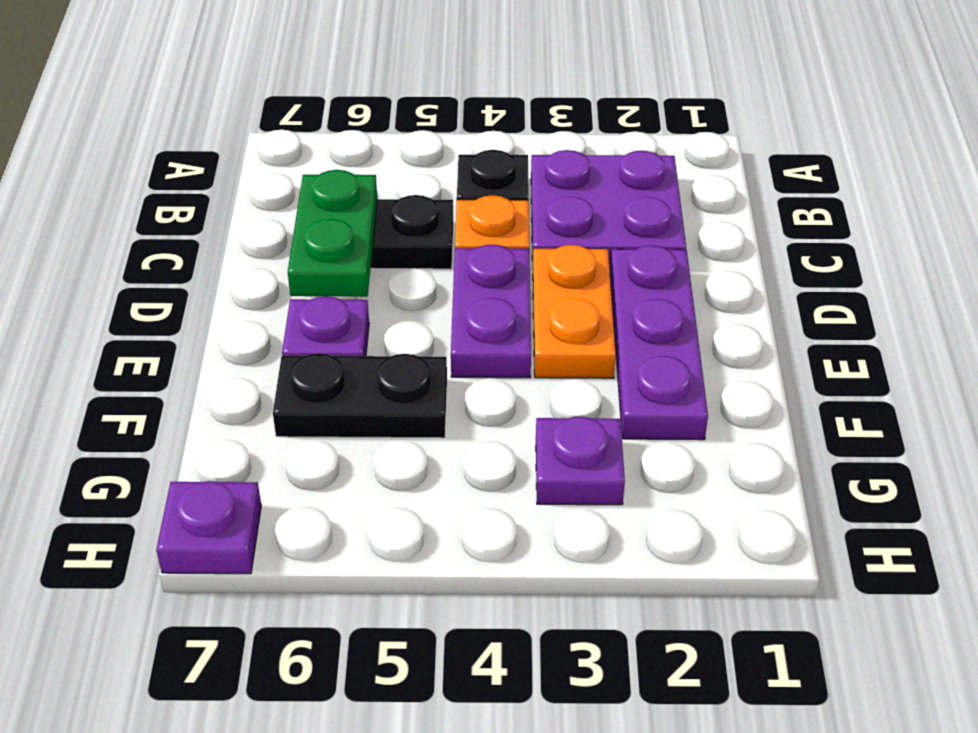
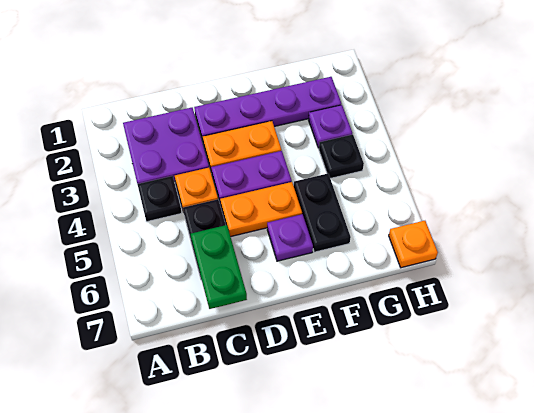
green 1x2 plate [288,170,377,297] -> green 1x2 plate turned to [191,225,247,309]
purple 1x3 plate [610,245,708,440] -> purple 1x4 plate [194,77,342,140]
none -> orange 1x2 plate [220,182,302,237]
none -> black 1x1 plate [319,134,364,178]
purple 1x1 plate [156,481,261,574] -> orange 1x1 plate [389,221,438,268]

